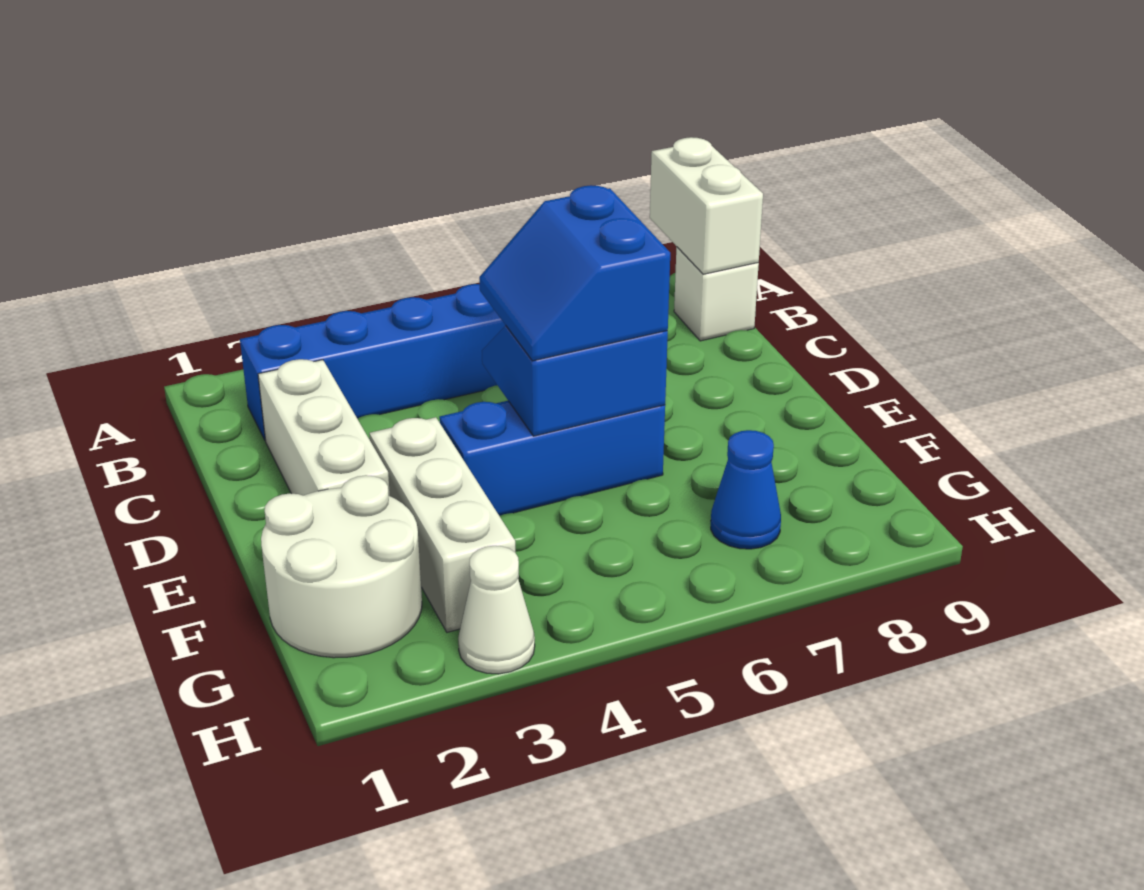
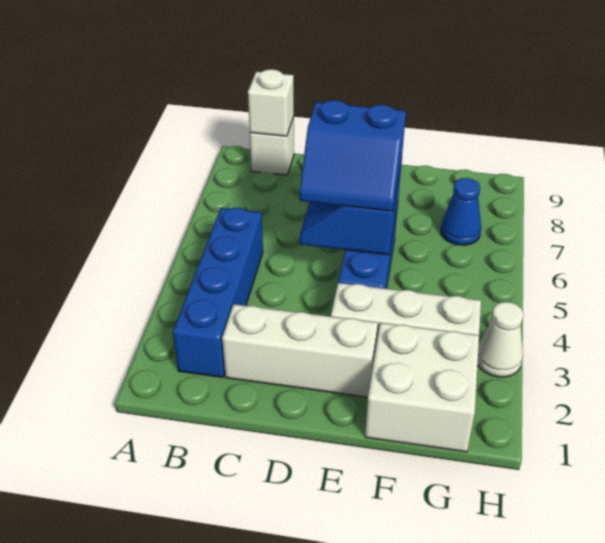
white 1x2 brick [650,137,763,274] -> white 1x1 brick [248,69,294,136]
white 2x2 round brick [261,475,422,658] -> white 2x2 brick [365,323,479,452]

